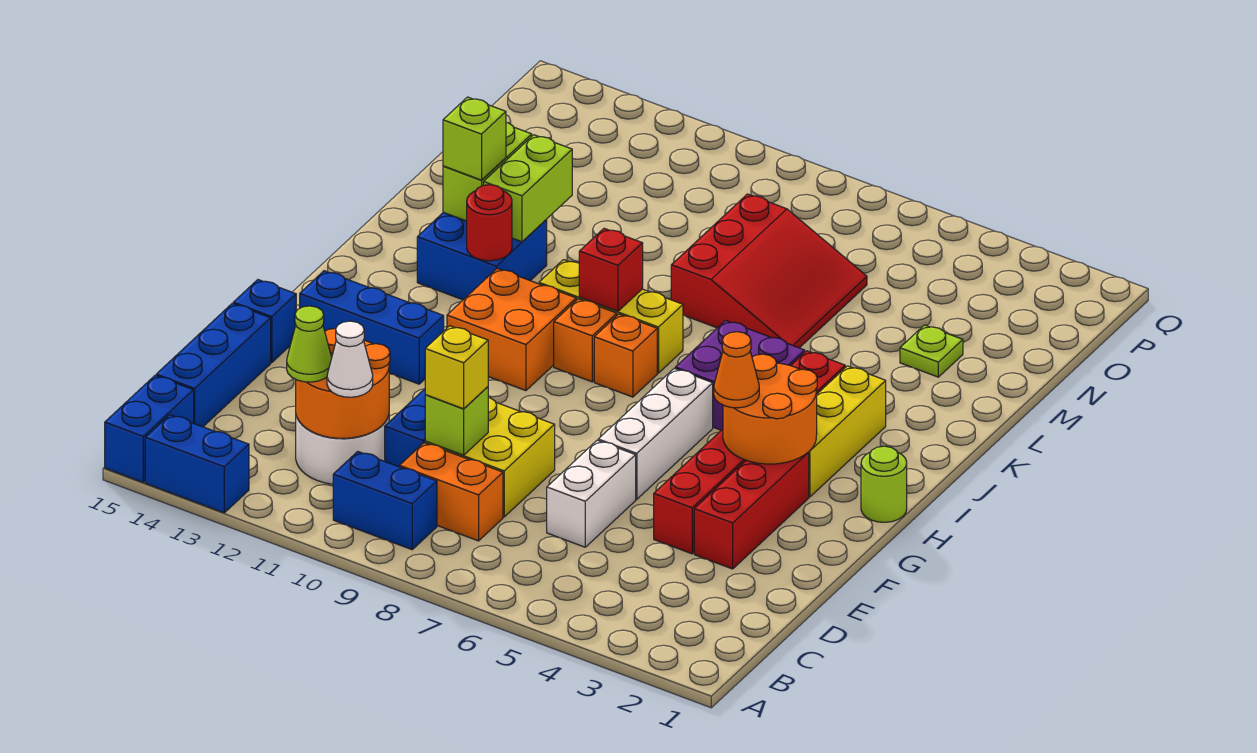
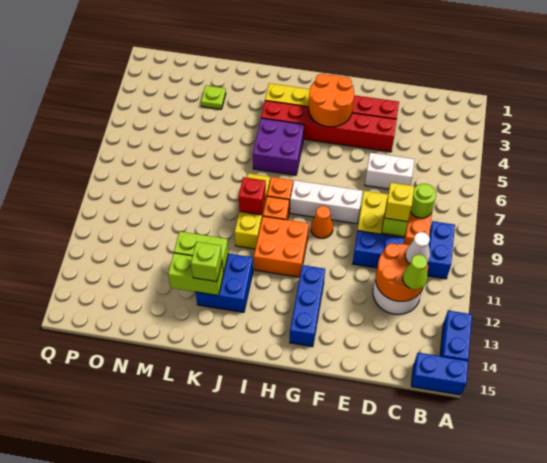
blue 1x3 brick [156,304,271,427] -> none
white 1x3 brick [598,368,713,499] -> white 1x3 brick moved to [290,180,363,224]
blue 1x1 brick [233,280,296,363] -> none
orange 1x1 cone [714,332,759,408] -> orange 1x1 cone moved to [311,206,333,238]
lime 1x1 round brick [861,446,907,522] -> lime 1x1 round brick moved to [411,184,436,218]
red 1x1 round brick [467,185,512,261] -> none
red 3x3 slope [671,194,867,348] -> none

